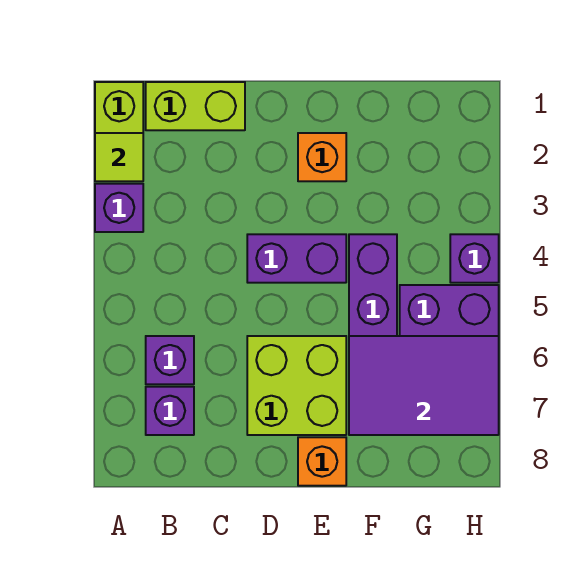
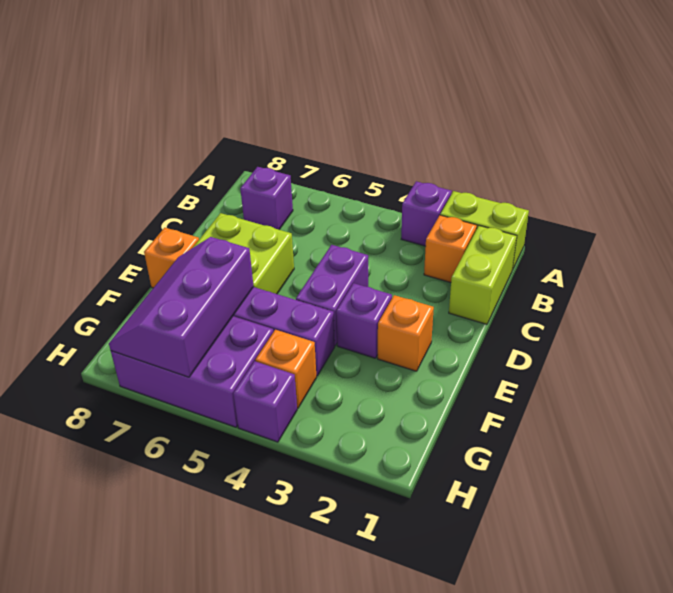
lime 1x1 tile [95,133,143,181] -> none
none -> orange 1x1 brick [424,215,477,283]
purple 1x1 brick [146,336,194,384] -> purple 1x1 brick moved to [336,283,392,358]
purple 2x3 tile [349,336,499,435] -> purple 2x3 slope [109,237,254,377]
none -> orange 1x1 brick [255,330,317,408]

